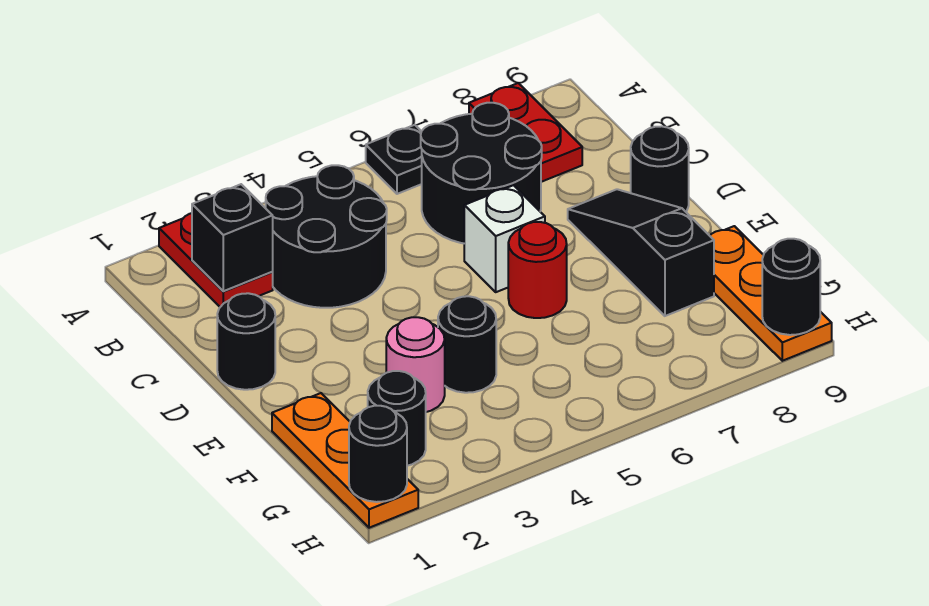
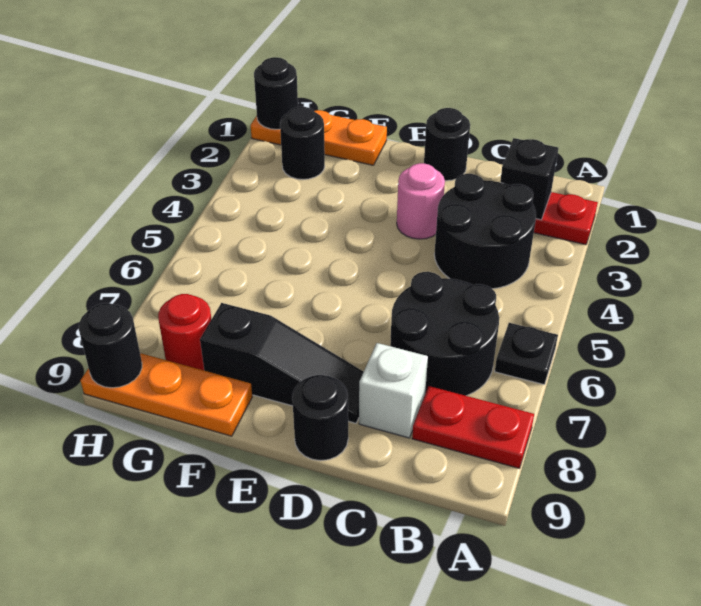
white 1x1 brick [464,185,545,292] -> white 1x1 brick moved to [359,343,428,438]
red 1x1 round brick [508,222,567,318] -> red 1x1 round brick moved to [158,294,211,370]
pink 1x1 round brick [386,317,445,412] -> pink 1x1 round brick moved to [397,163,445,239]
black 1x1 round brick [438,296,496,393] -> none

